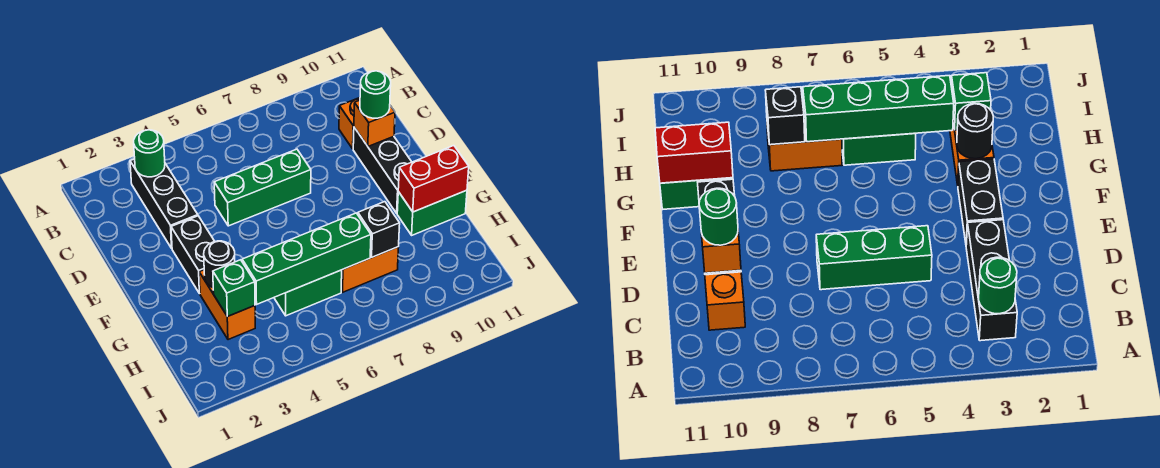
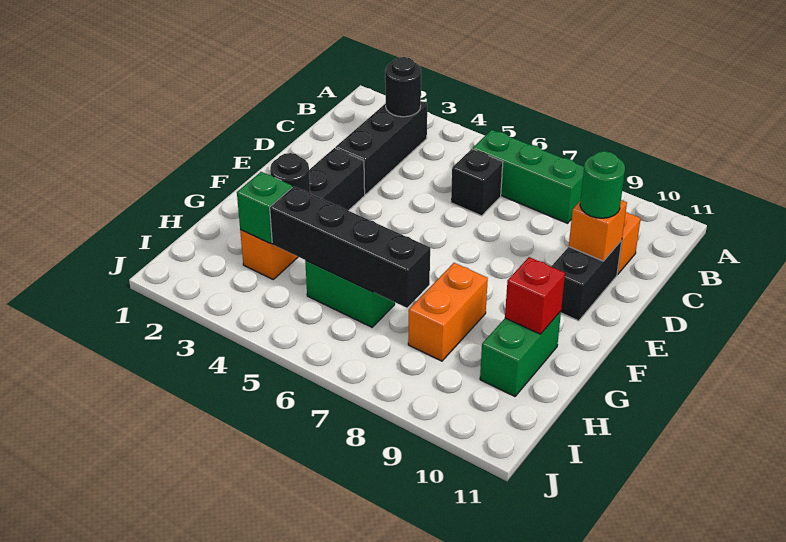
green 1x1 round brick [134,130,165,177] -> black 1x1 round brick [385,57,421,117]
green 1x3 brick [214,149,311,226] -> green 1x3 brick moved to [473,130,584,223]
black 1x3 brick [353,127,411,213] -> black 1x2 brick [551,240,622,321]
green 1x2 brick [397,190,467,235] -> green 1x2 brick turned to [480,311,561,396]
red 1x2 brick [398,146,469,212] -> red 1x1 brick [505,257,565,334]
green 1x4 brick [242,213,371,304] -> black 1x4 brick [270,186,430,308]
orange 1x2 brick [341,247,399,292] -> orange 1x2 brick turned to [408,263,488,361]
black 1x1 brick [358,202,400,257] -> black 1x1 brick moved to [451,149,503,216]

